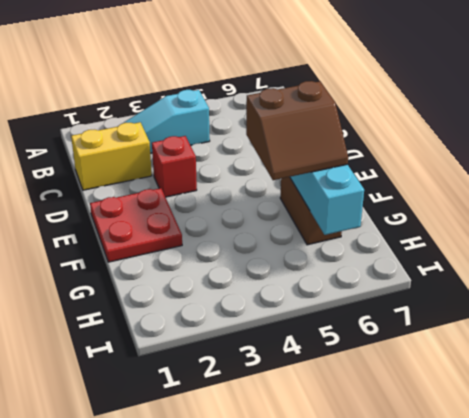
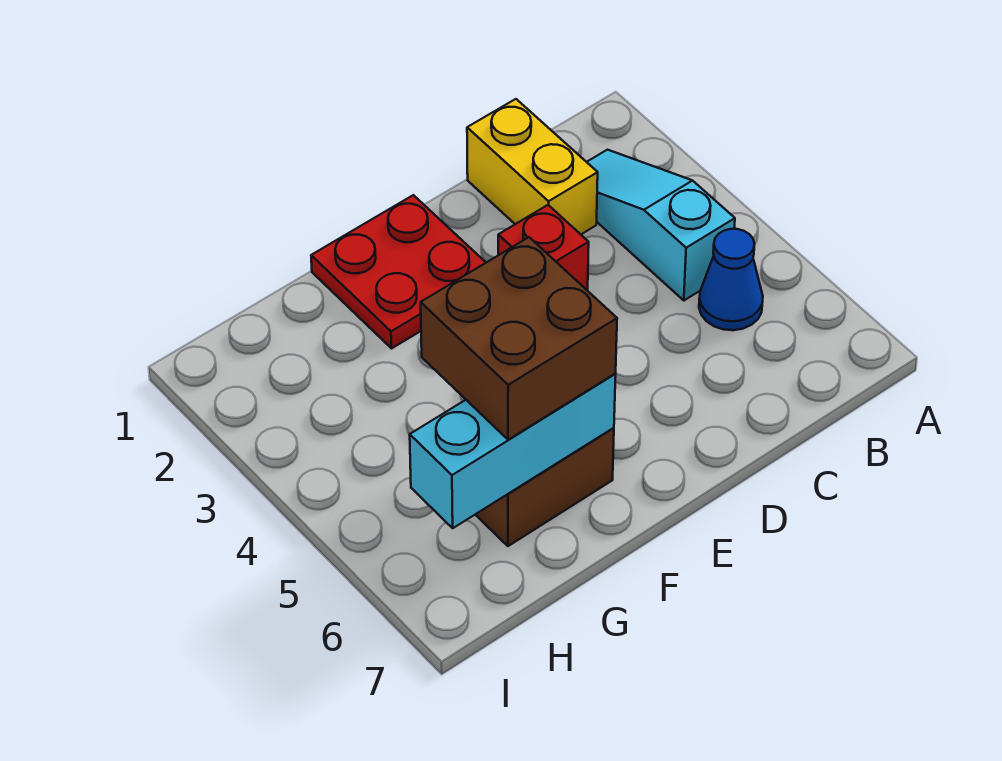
none -> blue 1x1 cone [699,229,763,330]
brown 2x2 slope [246,81,348,180] -> brown 2x2 brick [421,237,617,440]

